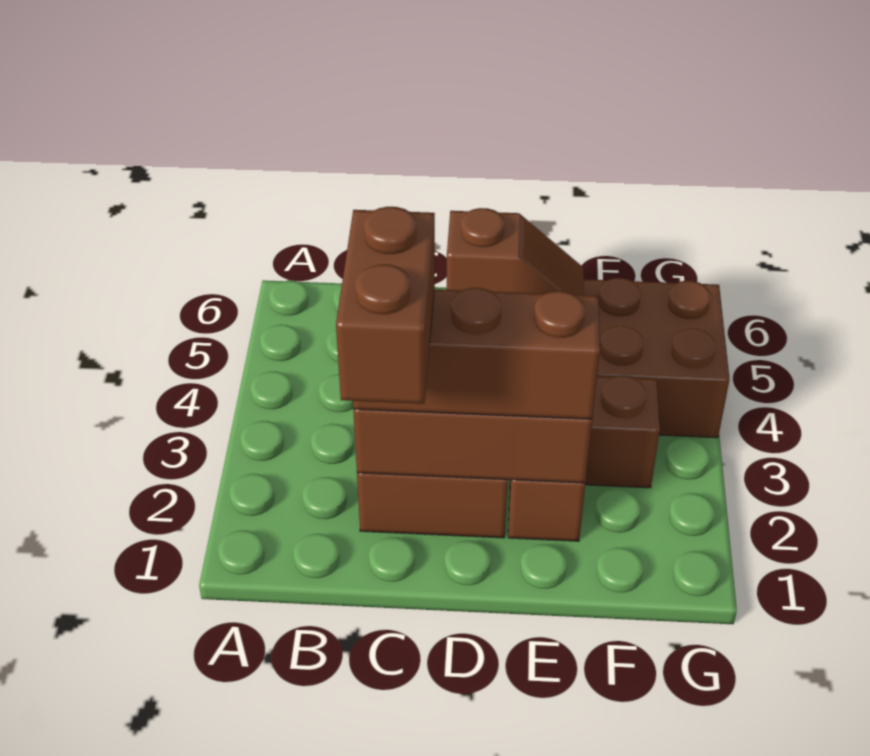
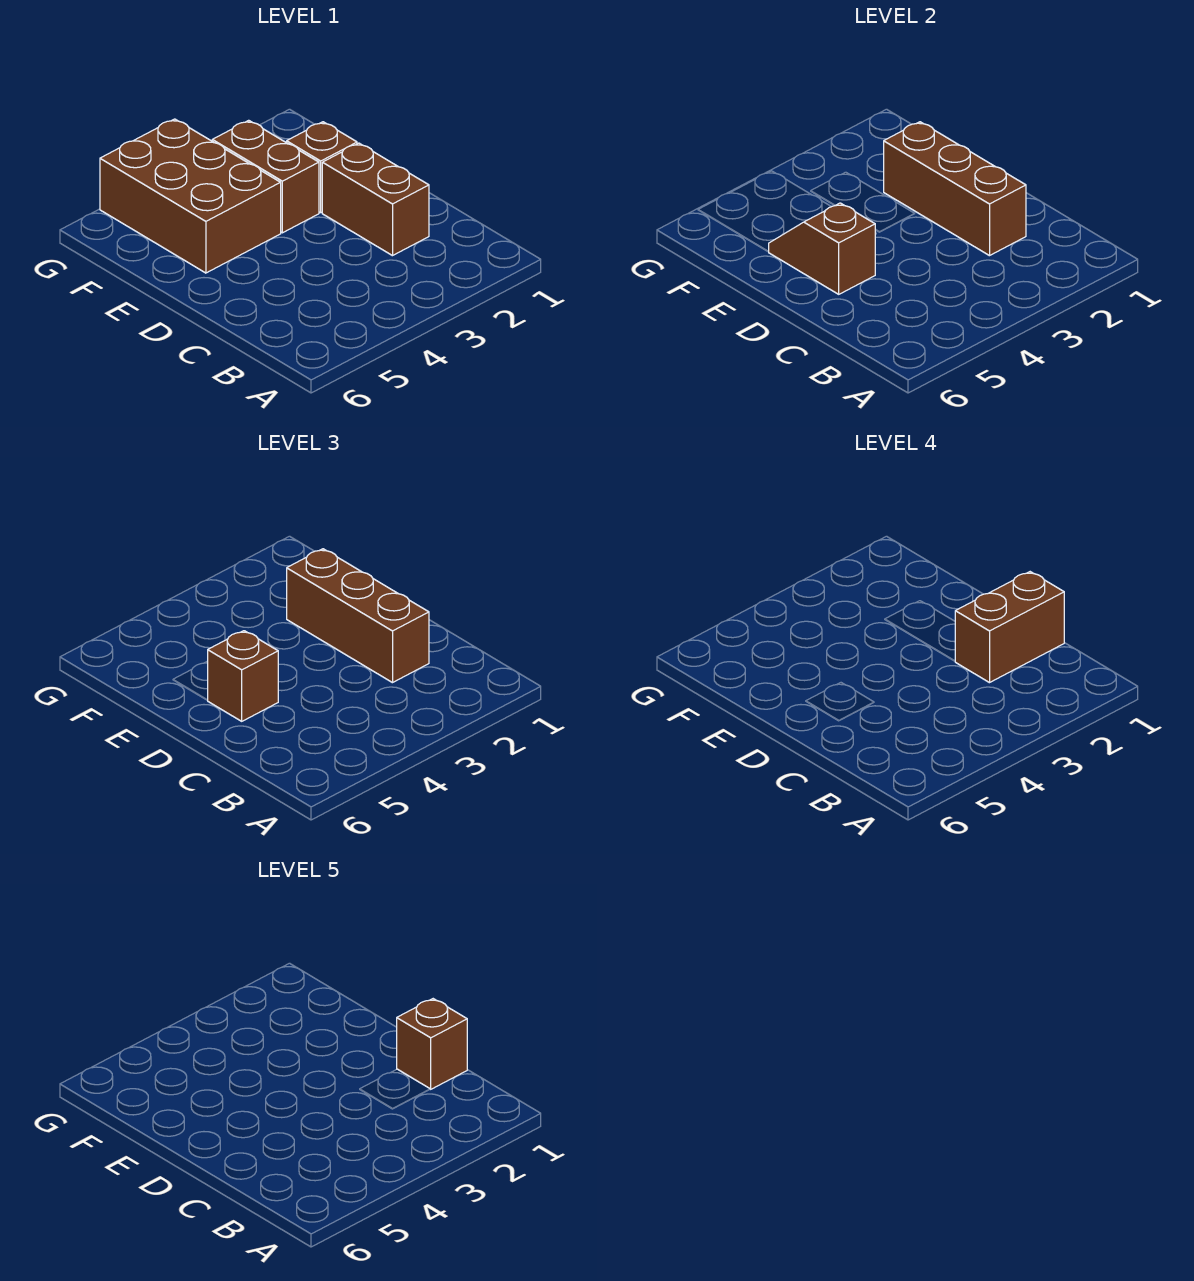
none -> brown 1x1 brick [397,999,467,1089]
none -> brown 1x1 brick [208,631,278,721]

